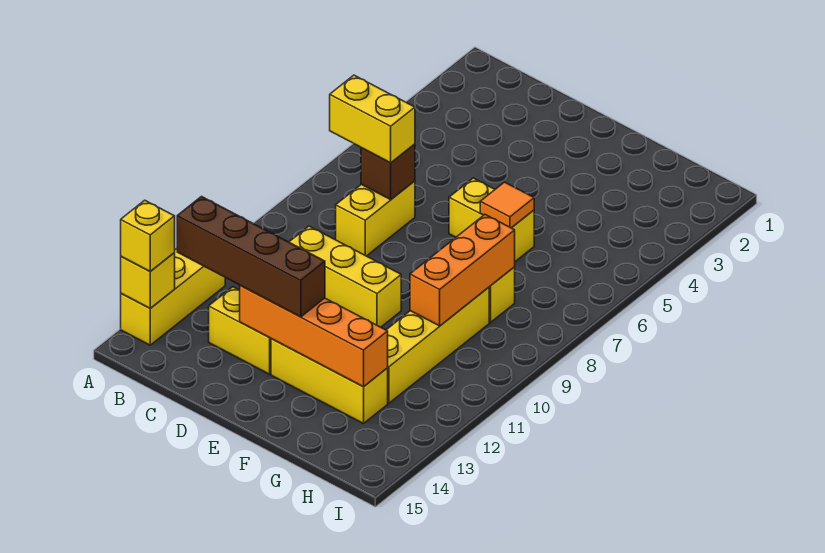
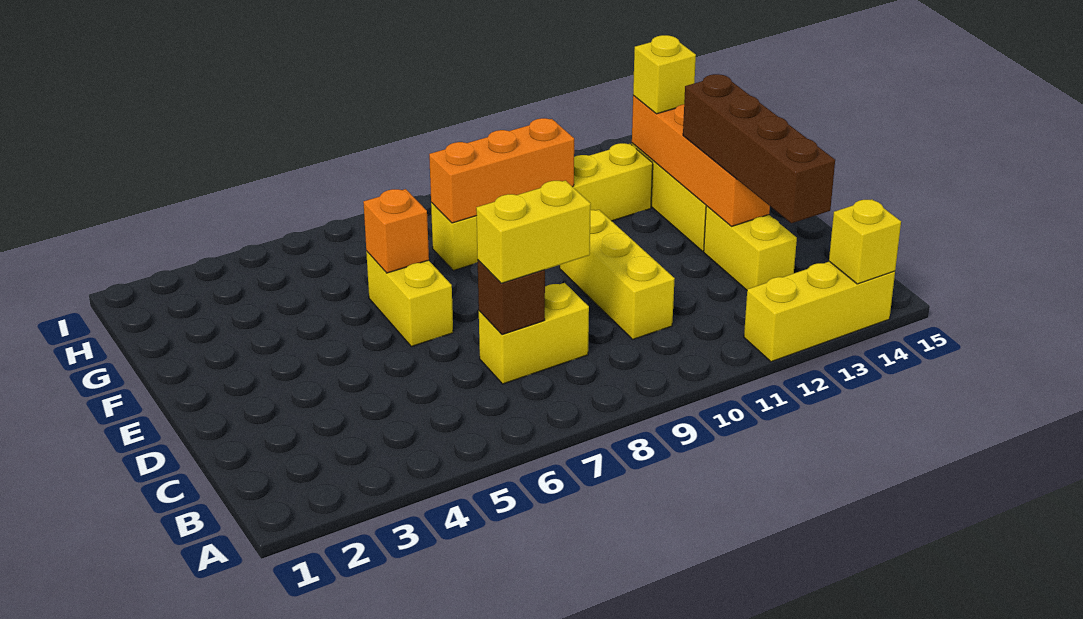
yellow 1x1 brick [121,200,175,271] -> yellow 1x1 brick moved to [633,35,696,114]
yellow 1x2 brick [330,75,415,163] -> yellow 1x2 brick turned to [476,180,591,283]
orange 1x1 tile [480,182,534,228] -> orange 1x1 brick [363,189,429,273]

